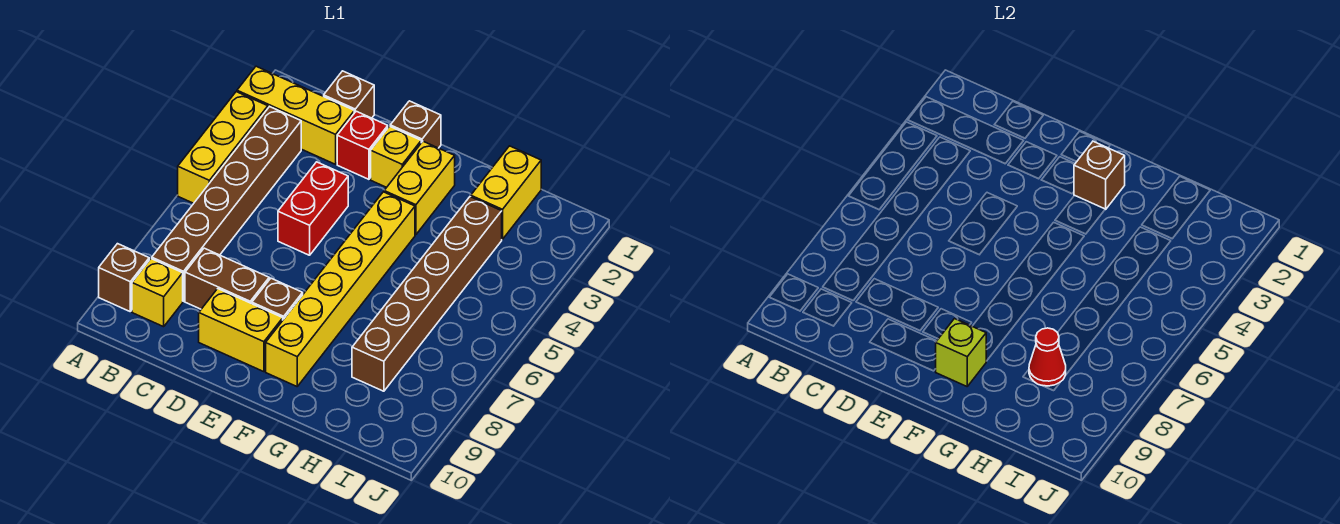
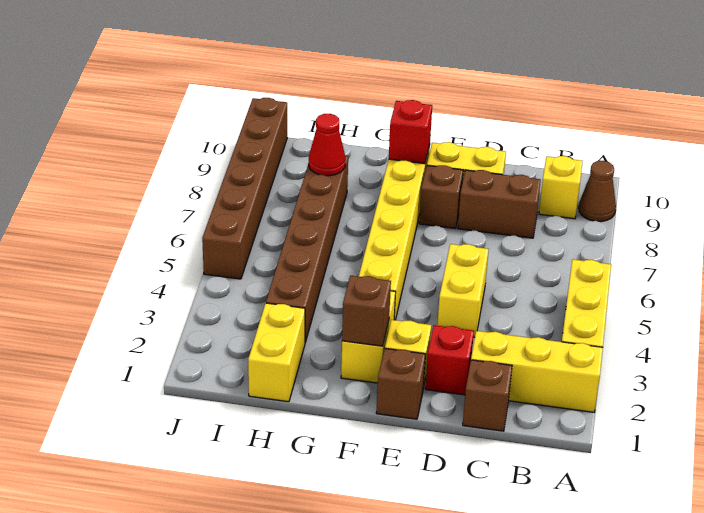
brown 1x1 brick [99,244,149,311] -> brown 1x1 cone [579,161,616,222]
brown 1x6 brick [152,107,301,301] -> brown 1x6 brick moved to [202,98,287,279]
red 1x2 brick [278,162,348,255] -> yellow 1x2 brick [437,244,489,337]
lime 1x1 brick [936,319,986,386] -> red 1x1 brick [389,100,432,164]

